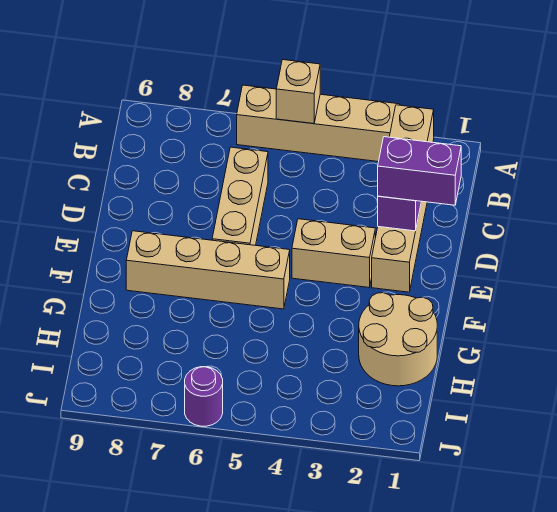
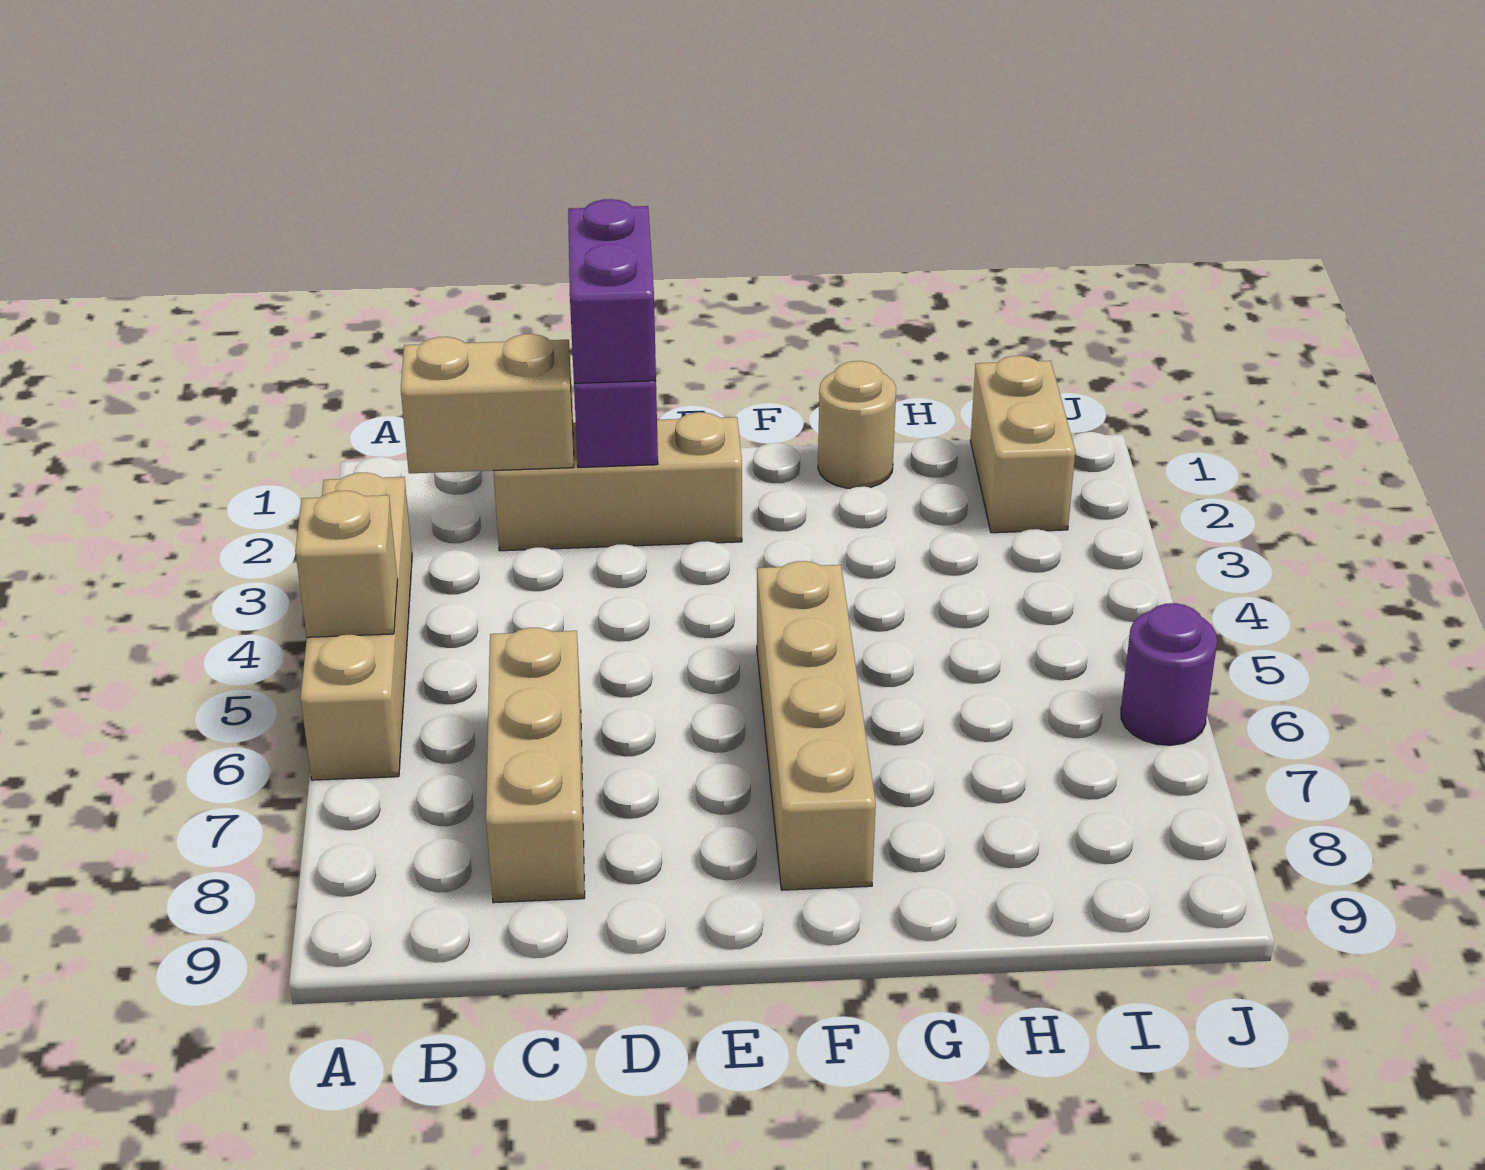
tan 1x3 brick [212,147,268,245] -> tan 1x3 brick turned to [486,628,585,903]
tan 1x2 brick [292,219,375,287] -> tan 1x2 brick moved to [970,356,1075,533]
tan 2x2 round brick [359,293,437,386] -> tan 1x1 round brick [818,361,896,489]

